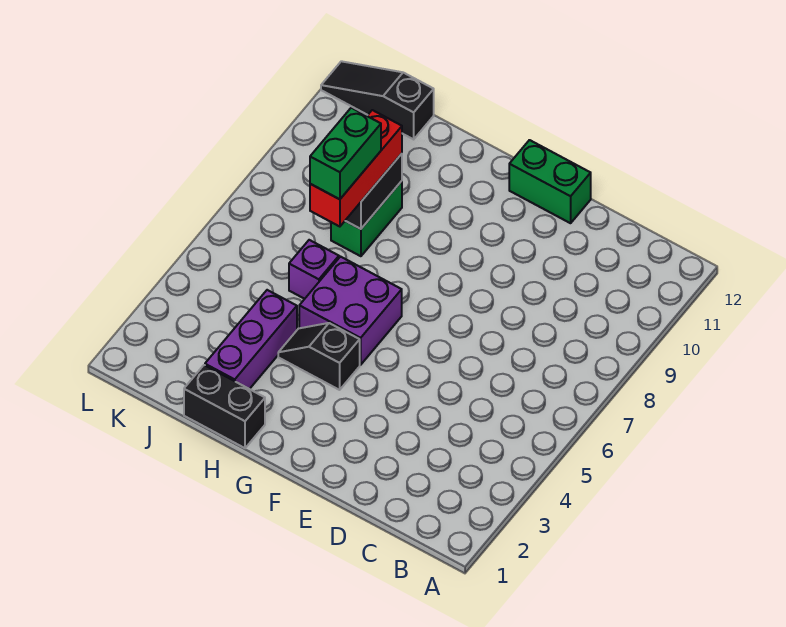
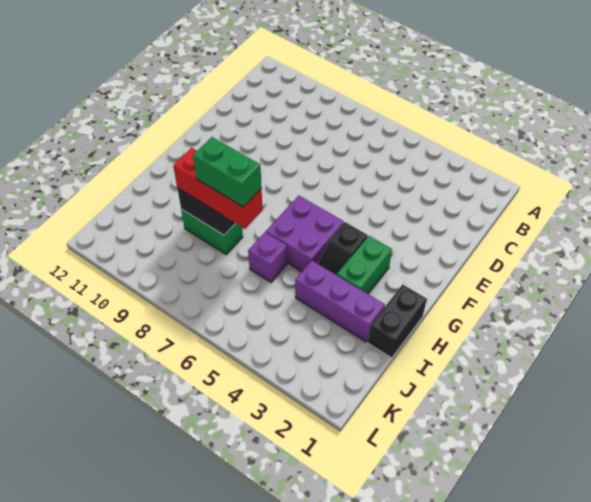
green 1x2 brick [509,140,591,223] -> green 1x2 brick moved to [337,236,392,294]
black 1x3 slope [321,61,434,139] -> none

